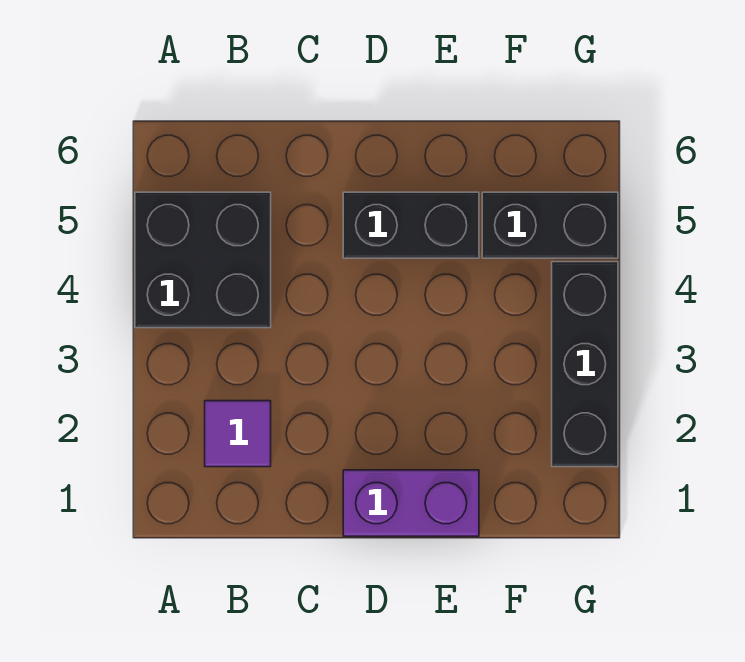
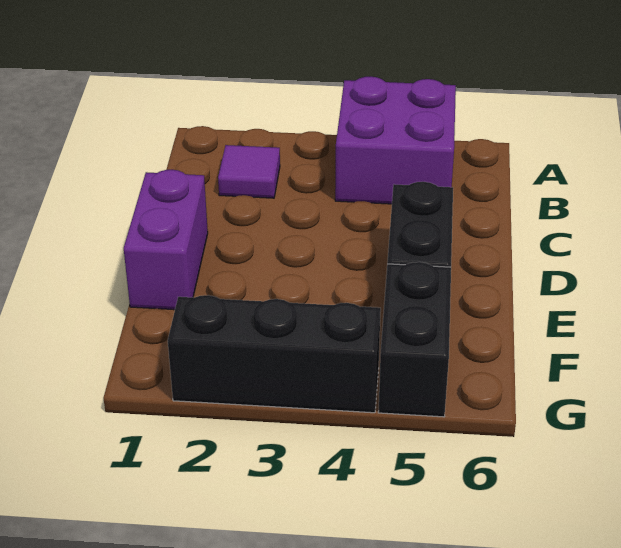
black 2x2 brick [135,192,271,328] -> purple 2x2 brick [335,77,456,204]

